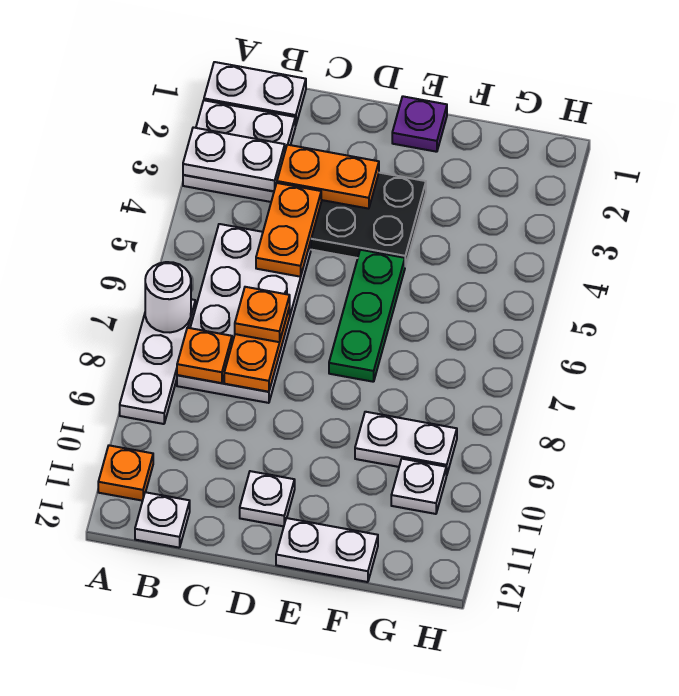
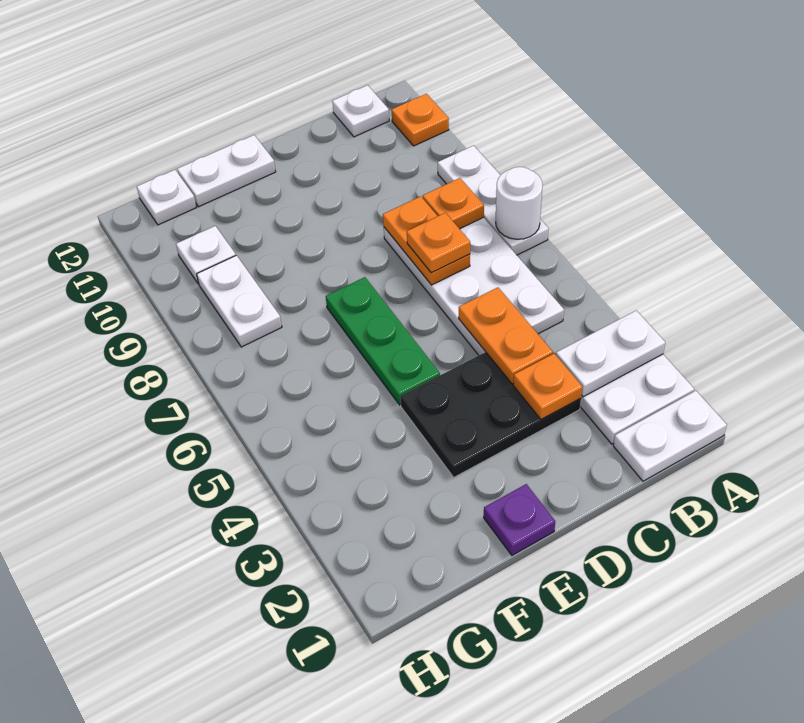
orange 1x2 plate [277,145,379,209] -> orange 1x1 plate [513,354,582,419]
white 1x1 plate [240,471,295,526] -> white 1x1 plate moved to [137,170,196,225]
white 1x2 plate [355,412,457,475] -> white 1x2 plate turned to [197,255,282,347]

